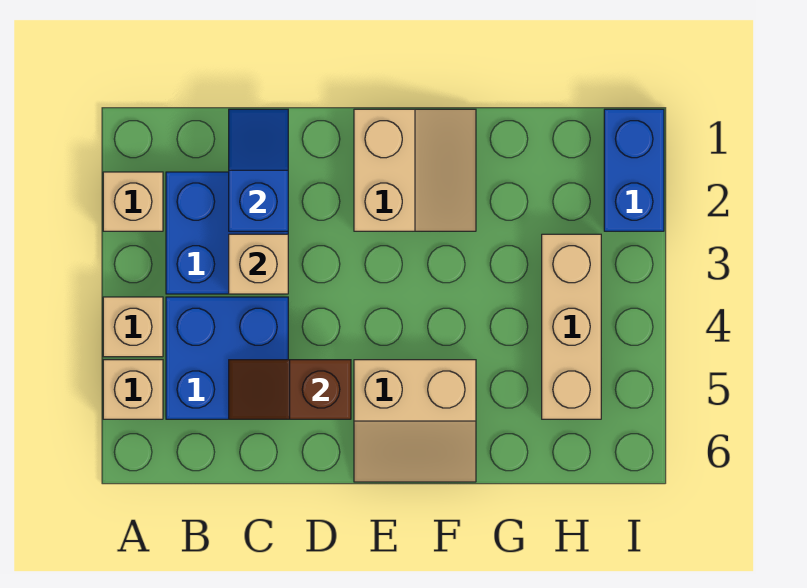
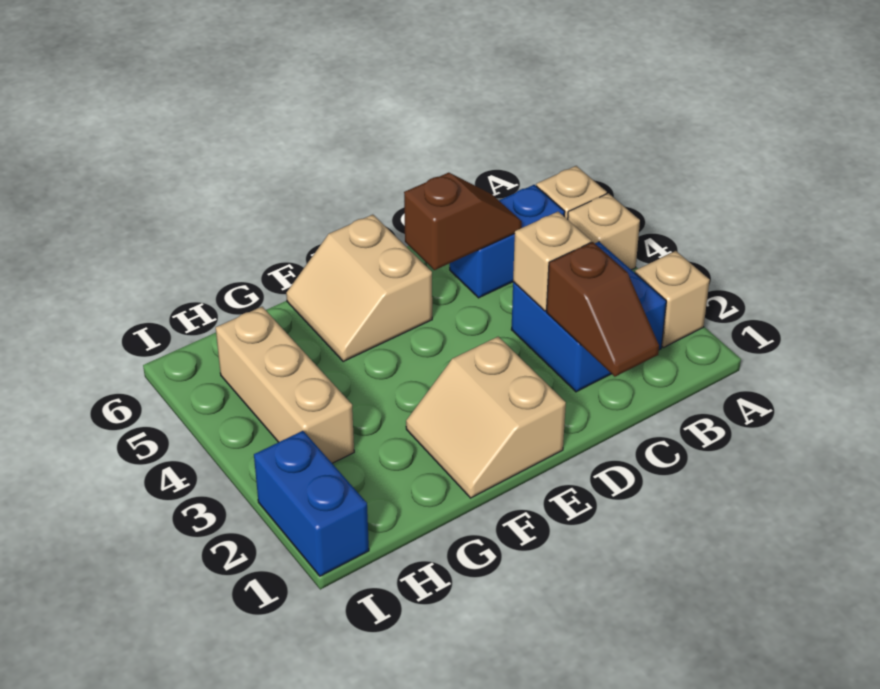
blue 2x2 brick [166,297,288,419] -> blue 1x2 brick [450,185,565,298]
blue 1x2 slope [229,109,288,231] -> brown 1x2 slope [546,242,659,377]
tan 2x2 slope [354,360,476,482] -> tan 2x2 slope turned to [286,215,432,362]

